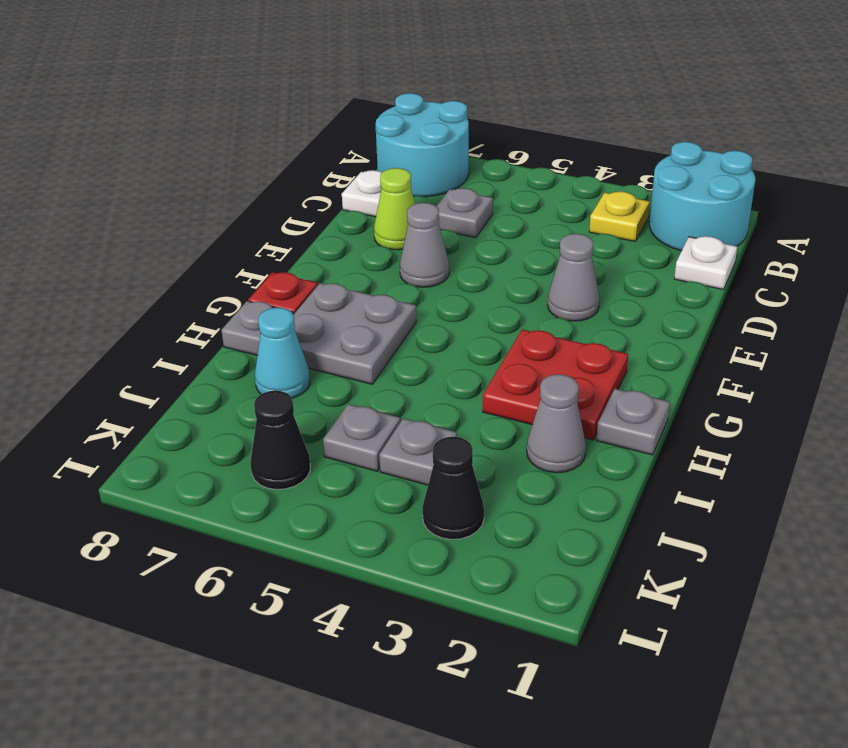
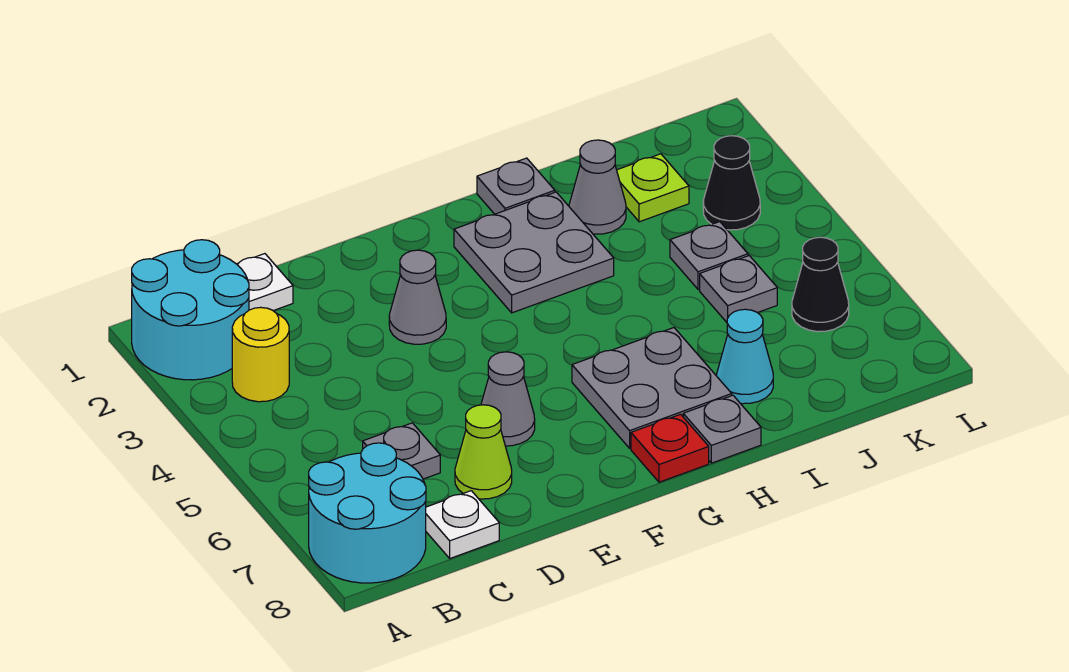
yellow 1x1 plate [589,192,650,241] -> yellow 1x1 round brick [232,307,289,402]
red 2x2 plate [483,330,628,440] -> grey 2x2 plate [454,192,614,313]
none -> lime 1x1 plate [617,154,689,222]

